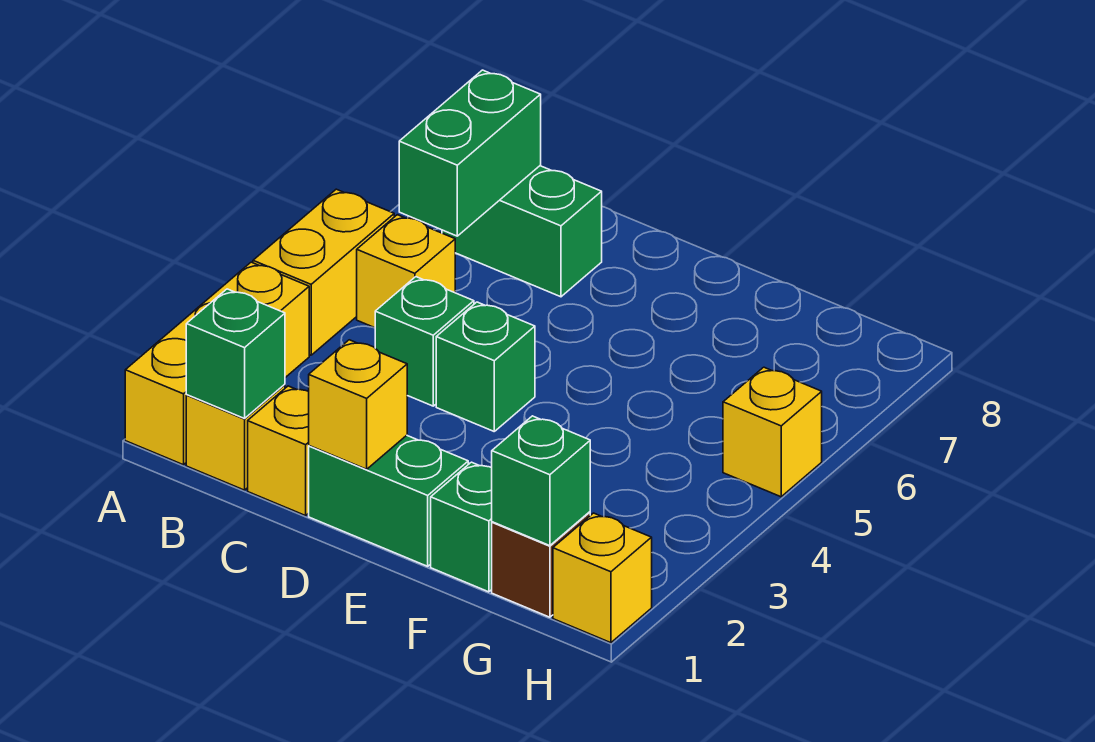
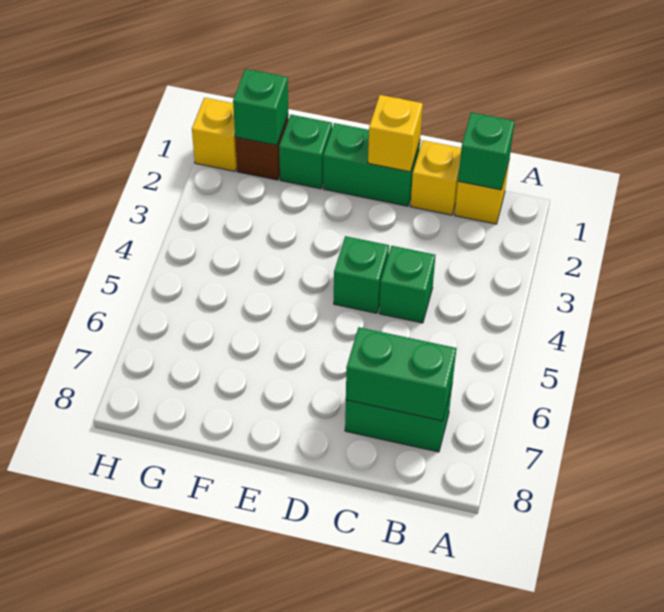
yellow 1x3 brick [125,262,309,465] -> none
yellow 1x2 brick [253,189,394,355] -> none
yellow 1x1 brick [357,215,455,328] -> none
green 1x2 brick [399,70,541,236] -> green 1x2 brick turned to [346,327,456,421]
yellow 1x1 brick [723,367,822,497] -> none

